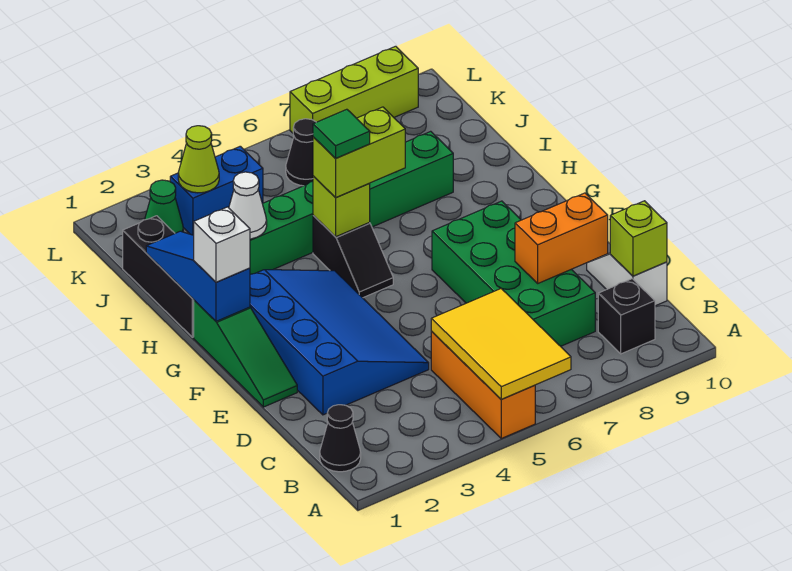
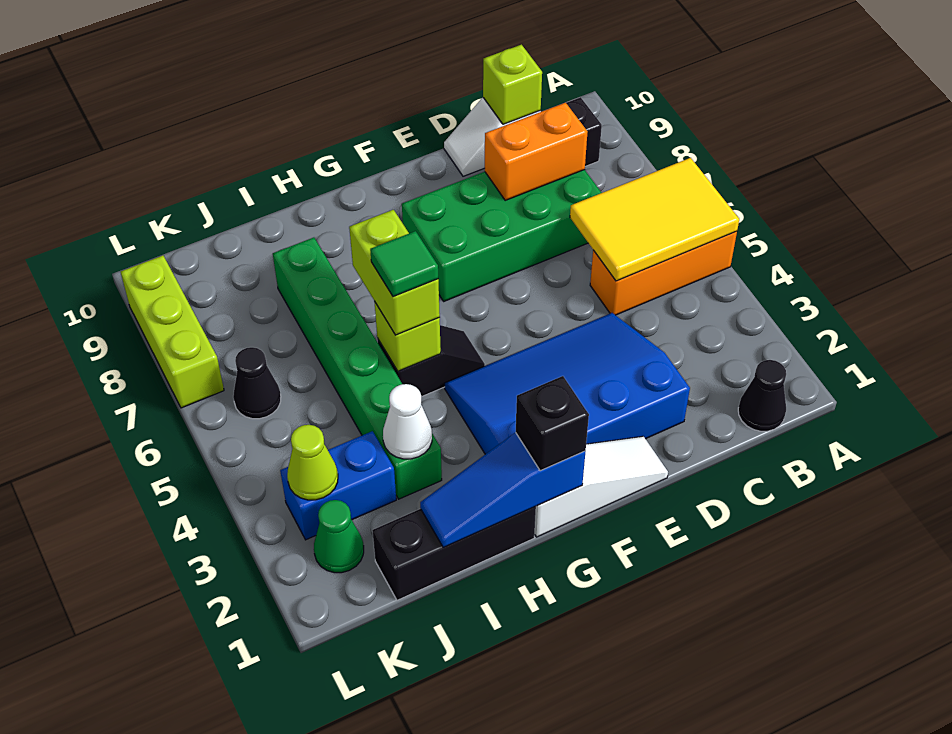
orange 1x2 brick [515,193,608,283] -> orange 1x2 brick turned to [485,103,587,200]
green 1x3 slope [194,300,297,407] -> white 1x3 slope [535,436,668,537]
white 1x1 brick [194,207,250,282] -> black 1x1 brick [516,376,589,471]
blue 1x2 brick [170,146,263,235] -> blue 1x2 brick turned to [280,431,396,540]

